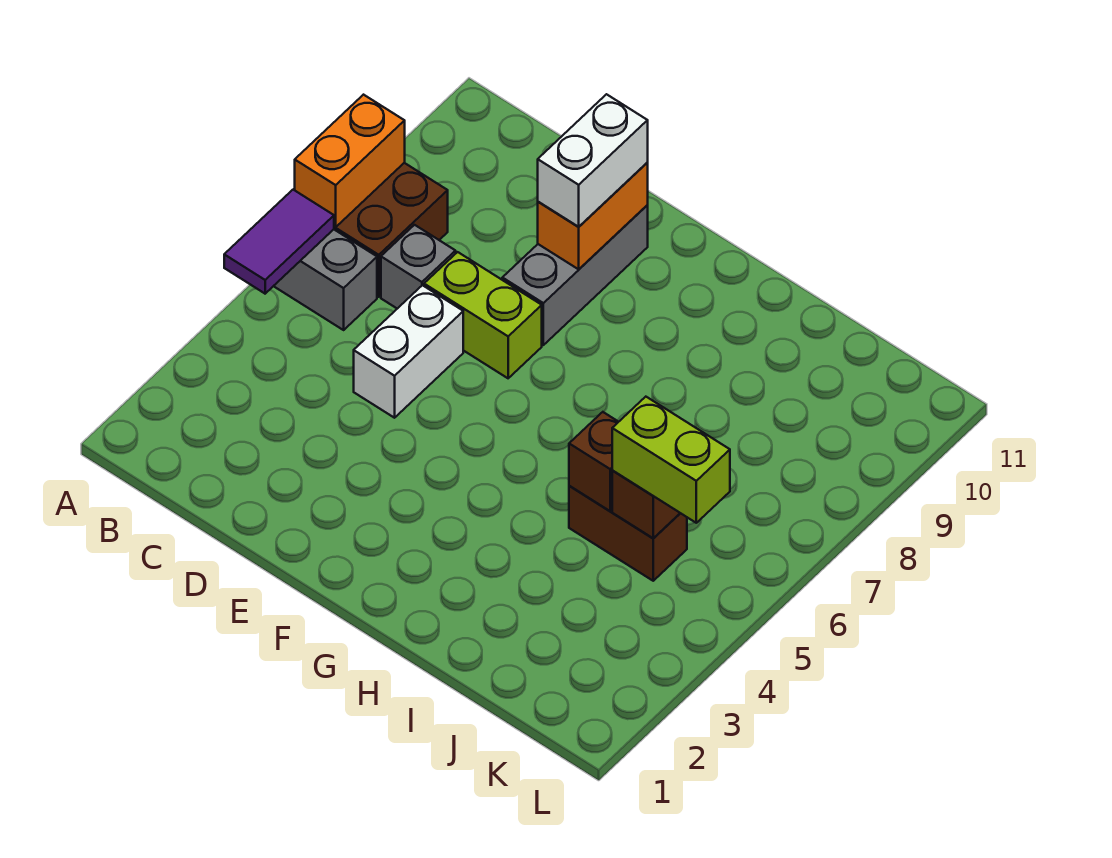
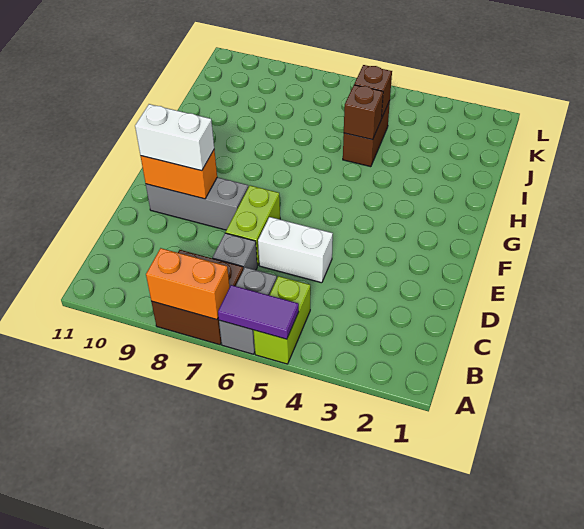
lime 1x2 brick [612,397,730,523] -> lime 1x2 brick moved to [253,276,310,364]

